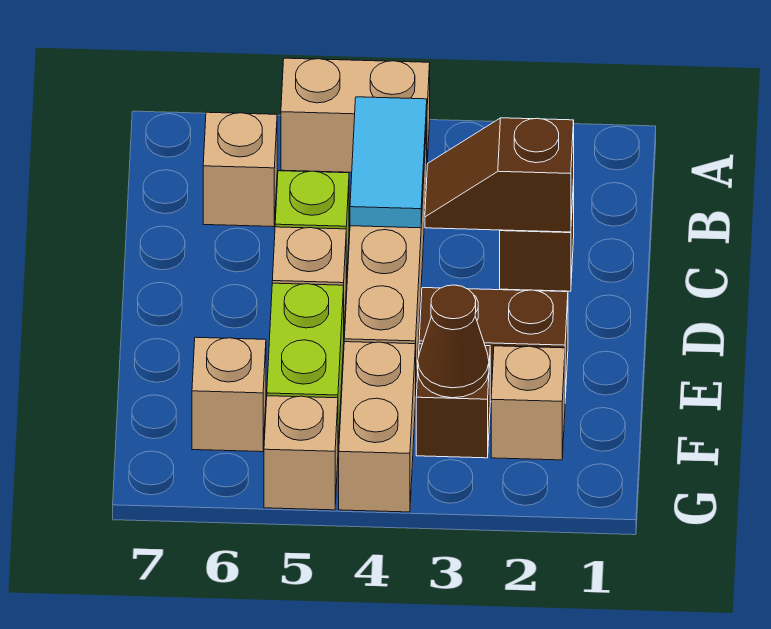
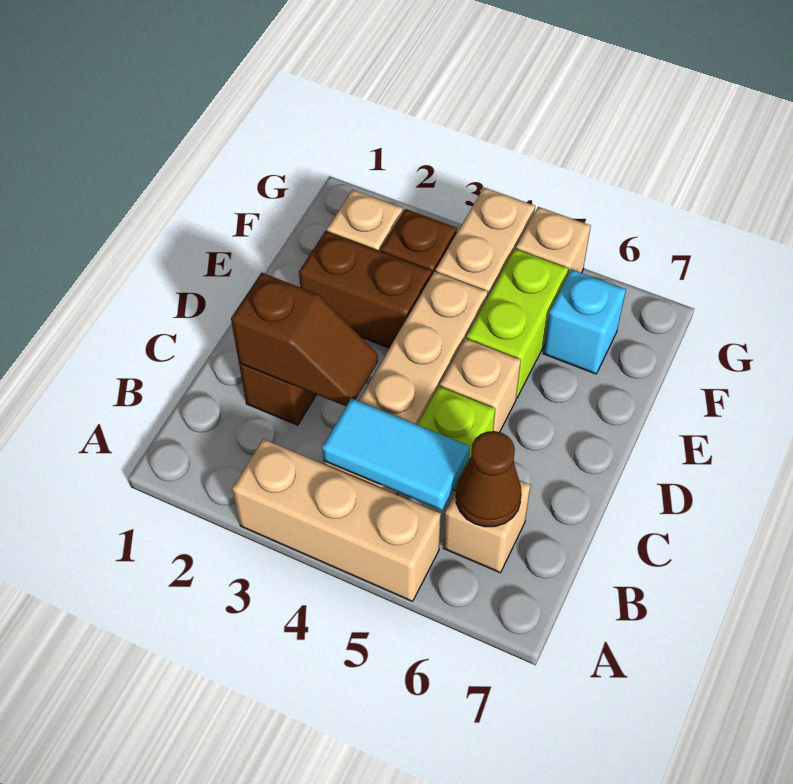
tan 1x2 brick [281,58,430,172] -> tan 1x3 brick [232,439,441,601]
cyan 1x2 tile [350,97,427,228] -> cyan 1x2 tile turned to [322,398,470,510]
brown 1x1 cone [418,285,489,398] -> brown 1x1 cone moved to [456,431,522,527]
tan 1x1 brick [192,337,266,452] -> cyan 1x1 brick [543,269,626,374]

